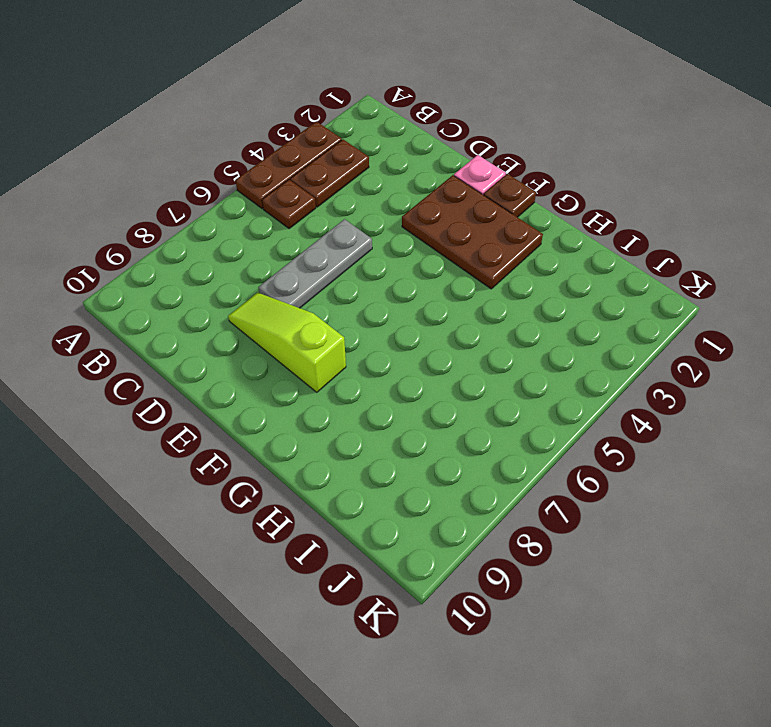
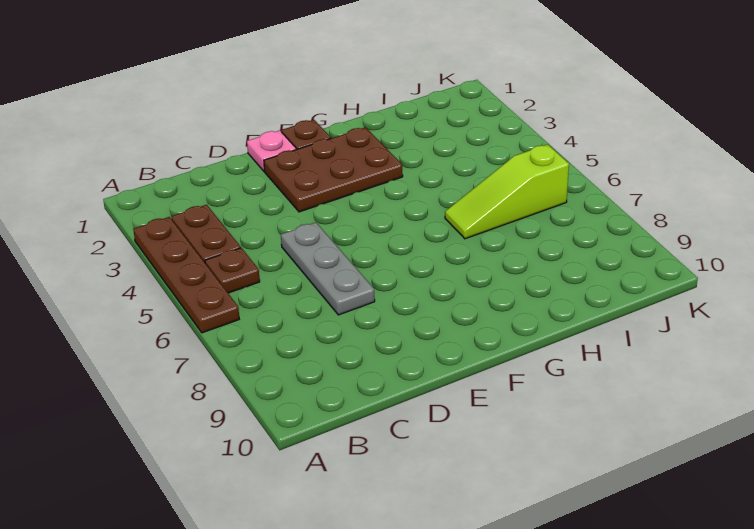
brown 1x3 plate [235,122,342,209] -> brown 1x4 plate [133,217,239,333]
lime 1x3 slope [228,293,346,392] -> lime 1x3 slope moved to [445,145,569,239]

